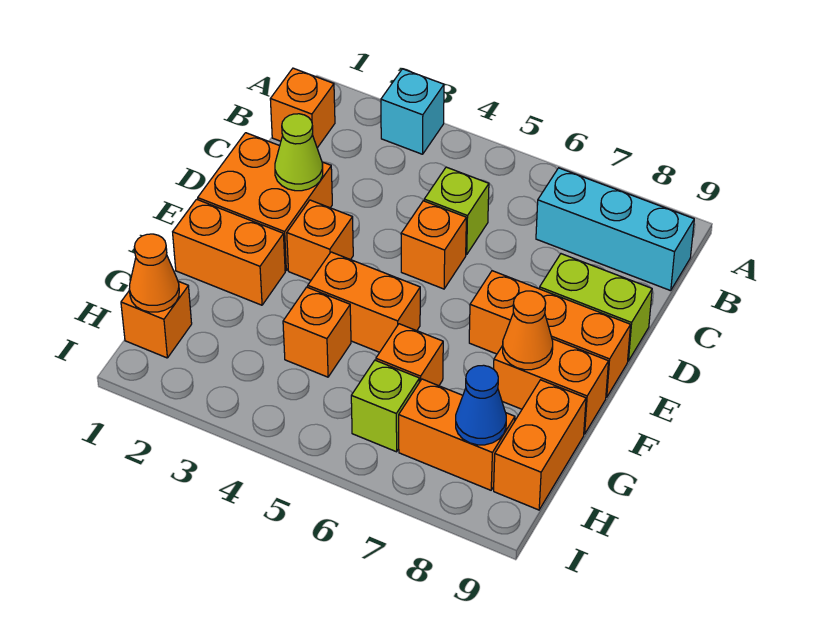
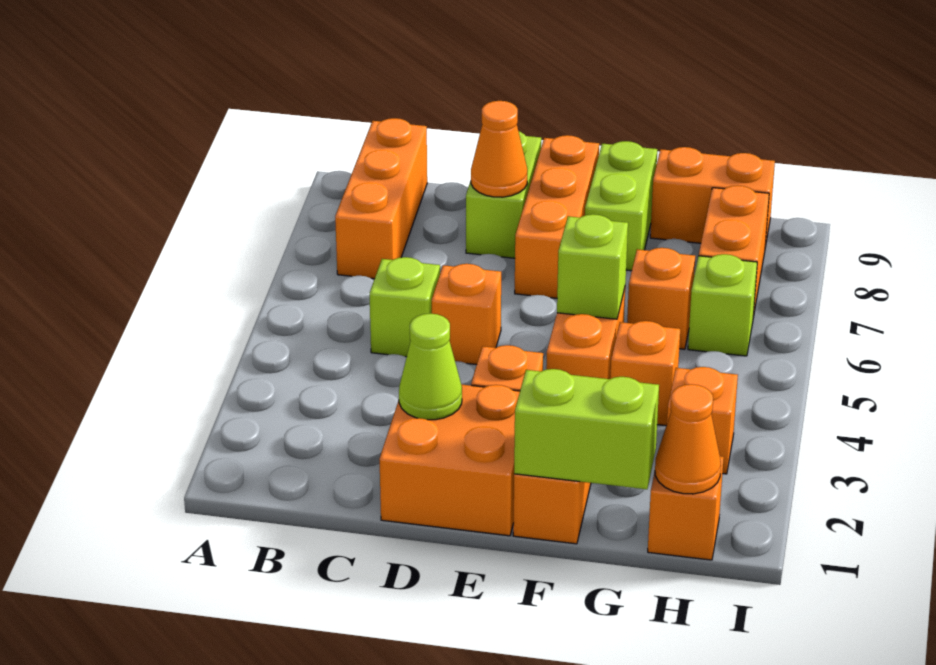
cyan 1x1 brick [381,69,444,154] -> none
orange 1x1 brick [270,68,335,148] -> orange 1x1 brick moved to [667,367,738,474]
cyan 1x3 brick [536,168,694,291] -> orange 1x3 brick [335,118,427,279]
none -> lime 1x2 brick [514,369,659,489]
none -> lime 1x1 brick [557,214,628,319]
orange 1x2 brick [494,339,609,434] -> lime 1x2 brick [585,141,657,271]
orange 1x1 cone [503,291,553,370] -> orange 1x1 cone moved to [471,101,527,197]
blue 1x1 cone [456,365,506,445] -> none

